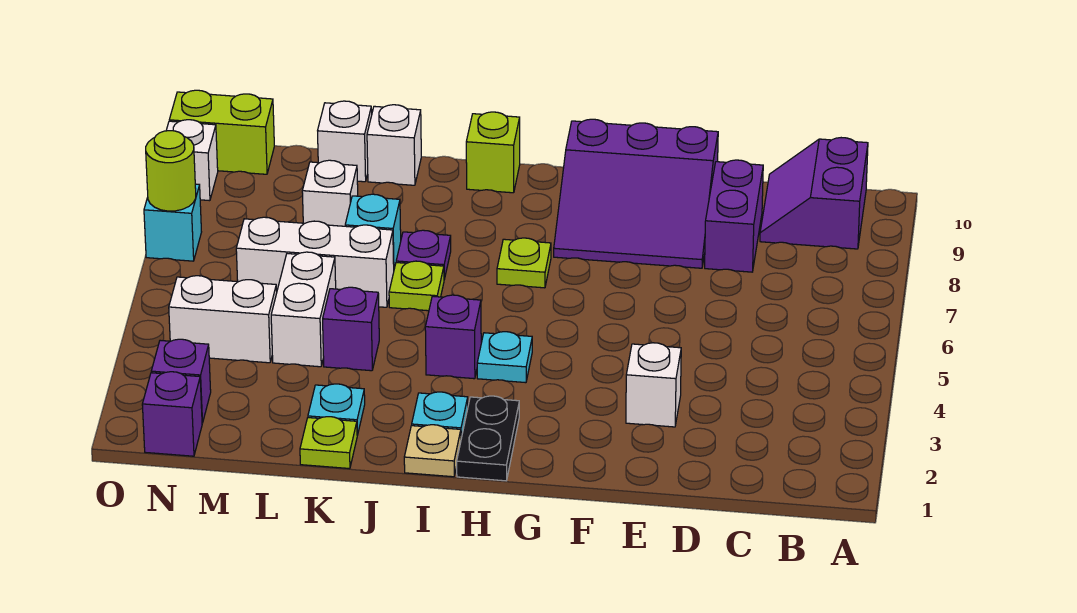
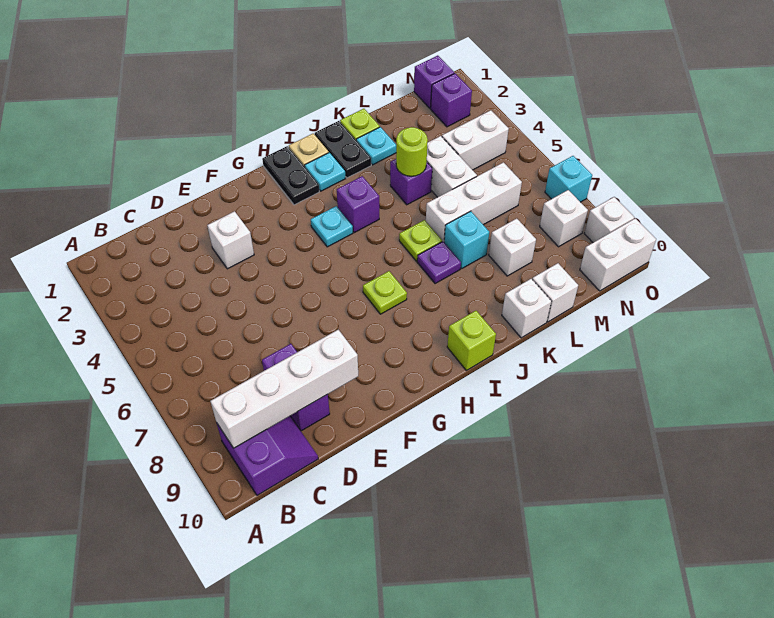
none -> white 1x4 brick [211,330,358,448]
purple 3x3 slope [554,119,718,268] -> none
none -> black 1x2 plate [315,121,371,178]
none -> white 1x1 brick [540,190,588,247]
lime 1x2 brick [169,90,274,174] -> white 1x2 brick [580,218,656,291]
lime 1x1 round brick [146,131,196,211] -> lime 1x1 round brick moved to [396,127,428,176]

